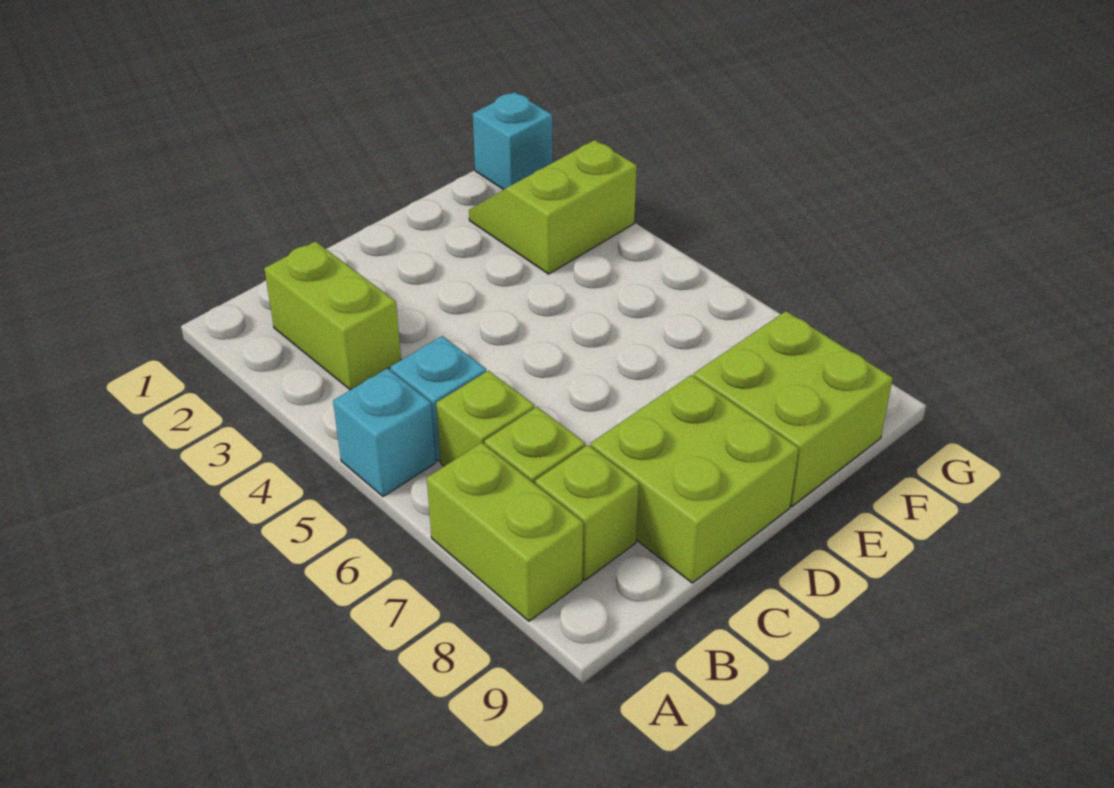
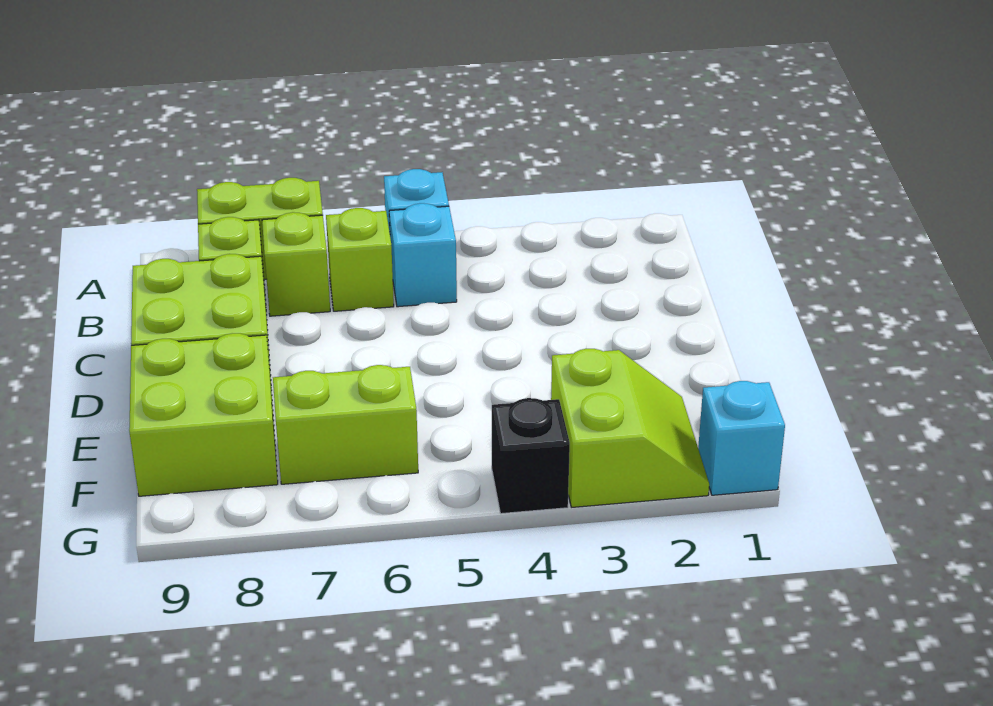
lime 1x2 brick [264,241,401,390] -> lime 1x2 brick moved to [273,365,418,484]
none -> black 1x1 brick [492,398,570,514]

